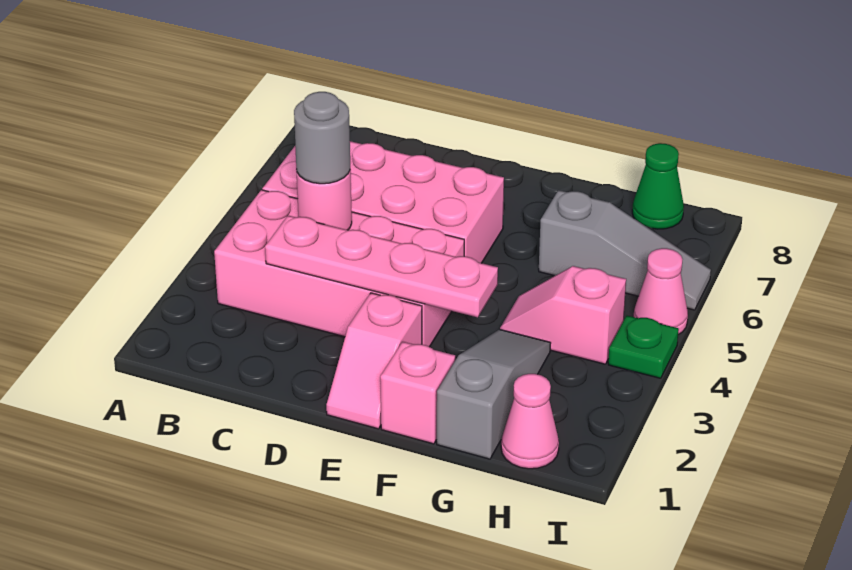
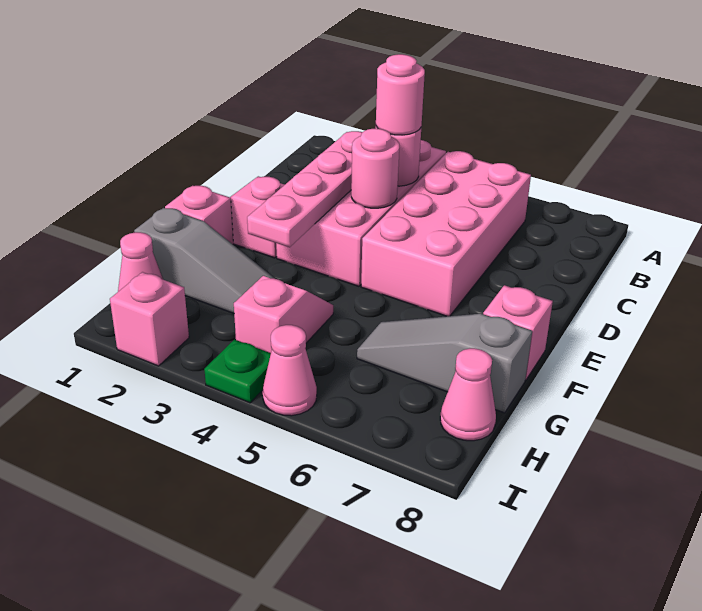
grey 1x1 round brick [294,92,350,184] -> pink 1x1 round brick [376,54,425,135]
none -> pink 1x1 round brick [351,129,399,208]
none -> pink 1x1 brick [483,285,553,380]
grey 1x3 slope [539,190,711,310] -> grey 1x3 slope turned to [357,314,532,413]
green 1x1 cone [632,143,684,229] -> pink 1x1 cone [440,348,496,441]
none -> pink 1x1 brick [110,272,189,366]

